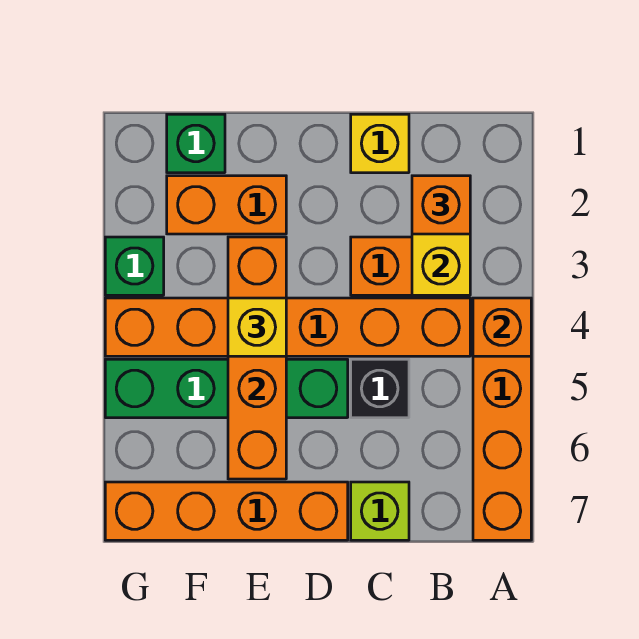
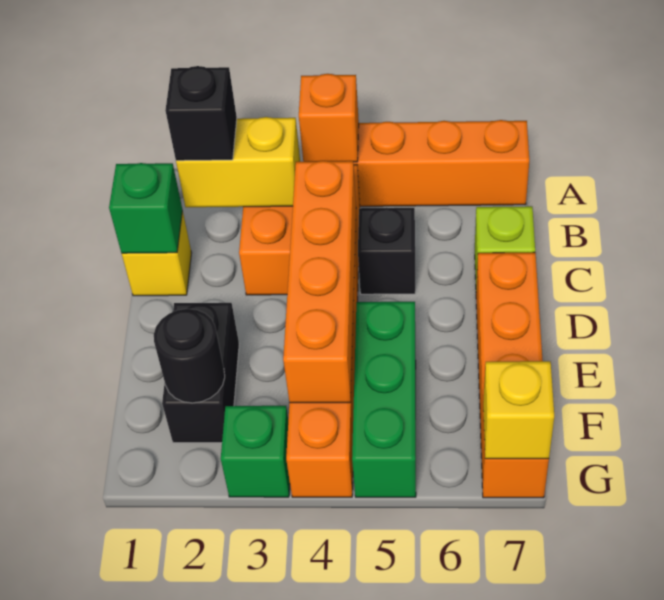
orange 1x1 brick [412,176,470,234] -> black 1x1 brick [165,66,237,161]
green 1x4 brick [105,359,348,418] -> green 1x3 brick [352,302,416,497]
orange 1x2 brick [167,176,286,234] -> black 1x2 brick [162,303,239,443]
orange 1x4 brick [228,237,286,479] -> orange 1x4 brick turned to [283,161,356,403]
yellow 1x1 brick [228,298,286,356] -> yellow 1x1 brick moved to [483,361,554,459]
green 1x1 brick [167,114,225,173] -> green 1x1 brick moved to [109,163,182,253]
none -> black 1x1 round brick [154,309,225,403]

